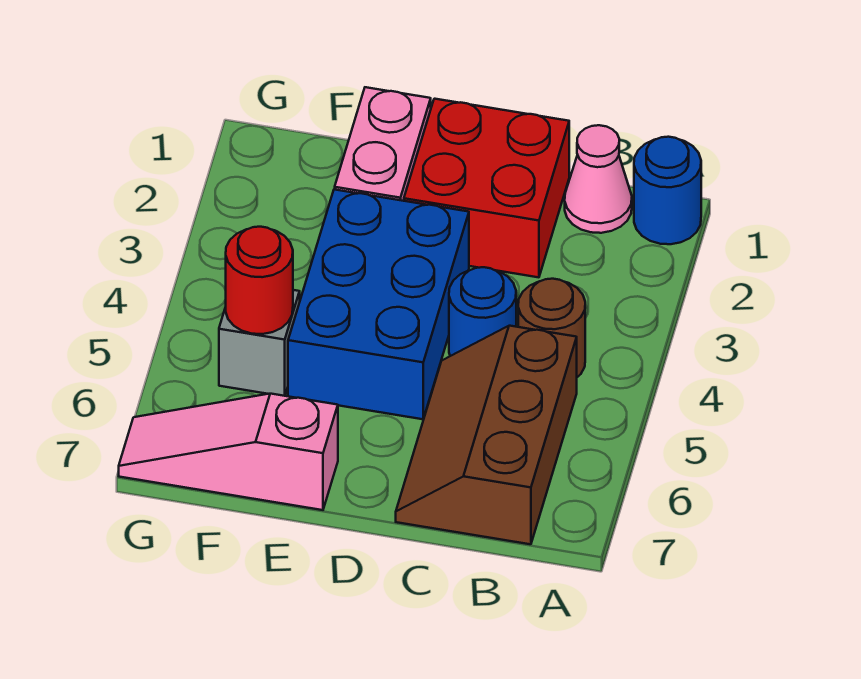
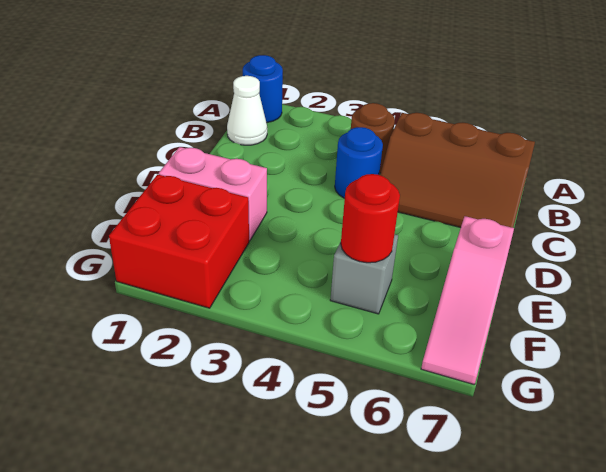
pink 1x1 cone [565,125,632,233] -> white 1x1 cone [227,76,267,145]
red 2x2 brick [404,99,569,277] -> red 2x2 brick moved to [109,174,249,308]
blue 2x3 brick [288,189,469,419] -> none

